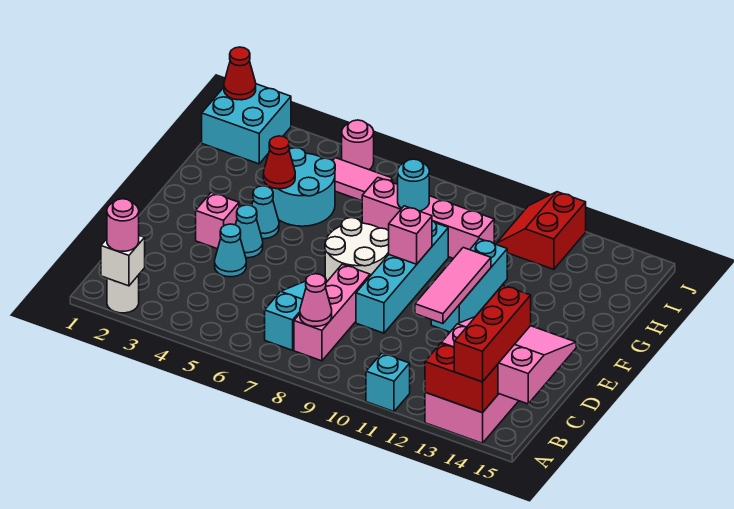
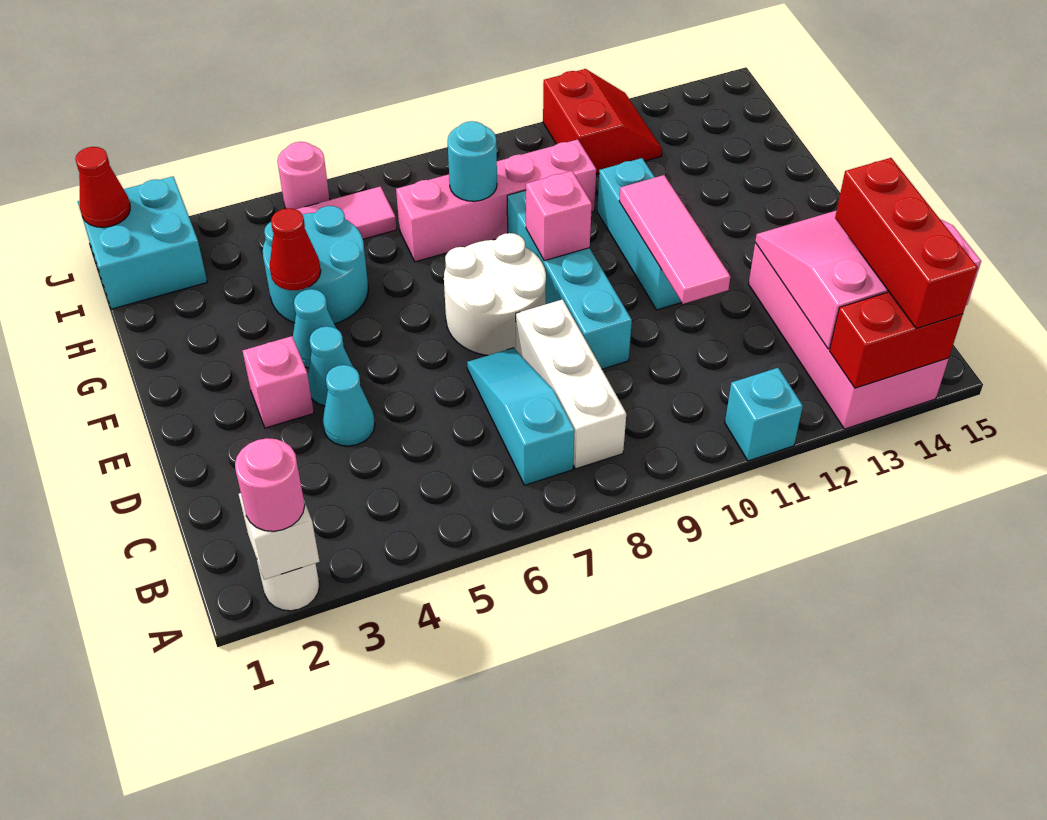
pink 1x3 brick [294,264,370,361] -> white 1x3 brick [516,299,626,469]
pink 1x1 cone [300,274,332,326] -> none
red 2x2 slope [496,192,586,269] -> red 2x2 slope turned to [543,69,662,174]

